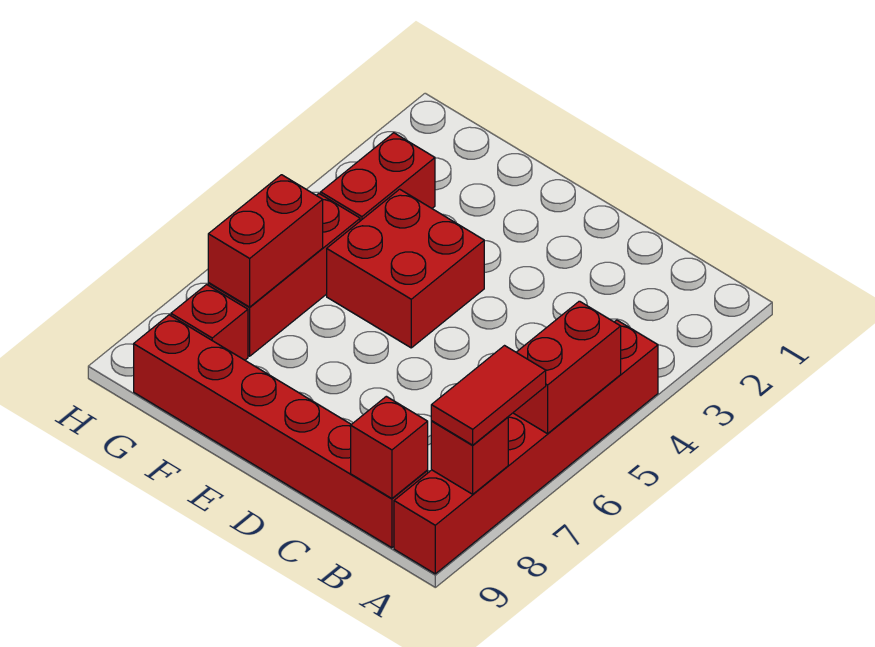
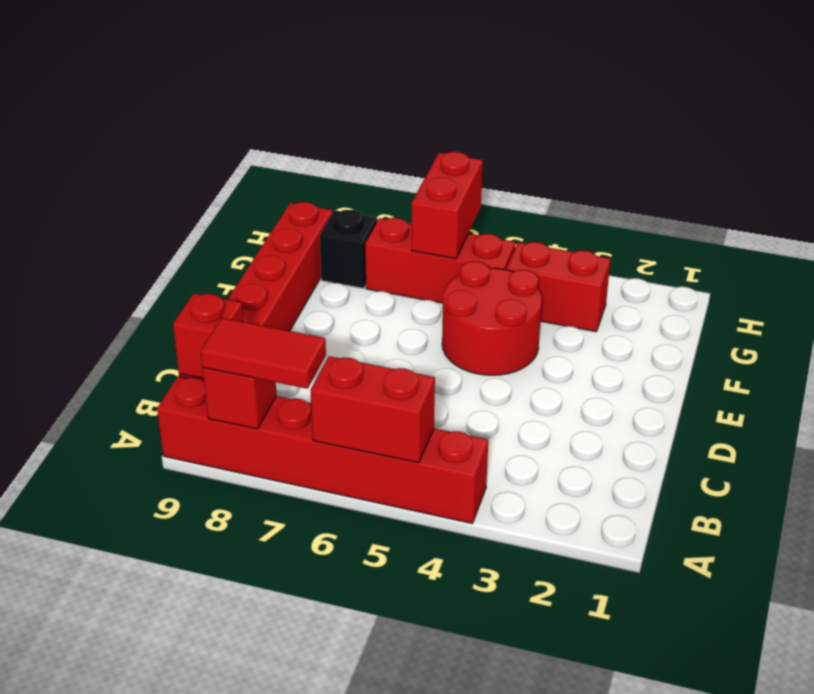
red 2x2 brick [327,189,484,348] -> red 2x2 round brick [442,261,542,375]
red 1x2 brick [208,175,323,307] -> red 1x2 brick turned to [412,152,483,259]
red 1x1 brick [171,285,248,360] -> black 1x1 brick [320,210,377,289]

